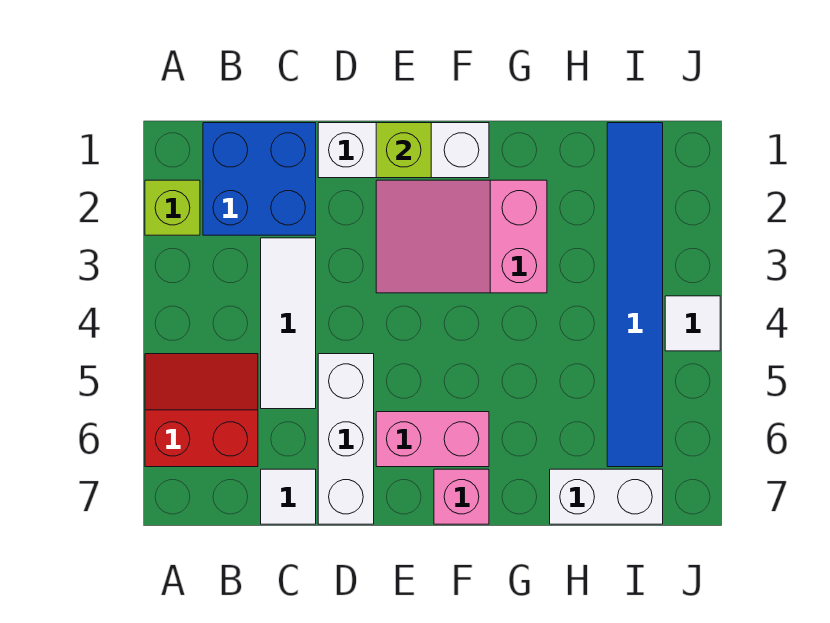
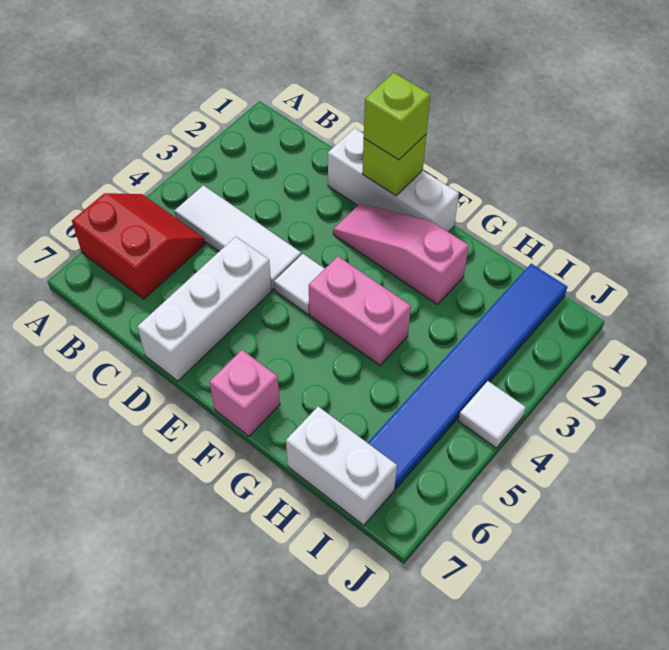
lime 1x1 brick [145,180,200,235] -> lime 1x1 brick moved to [364,73,430,160]
blue 2x2 brick [203,123,316,235] -> none
white 1x3 tile [261,238,316,409] -> white 1x3 tile turned to [174,185,301,289]
white 1x1 tile [261,469,316,524] -> white 1x1 tile moved to [274,254,324,314]
pink 2x3 slope [376,180,547,293] -> pink 1x3 slope [333,203,469,305]
pink 1x2 brick [376,412,489,467] -> pink 1x2 brick moved to [309,256,411,365]

